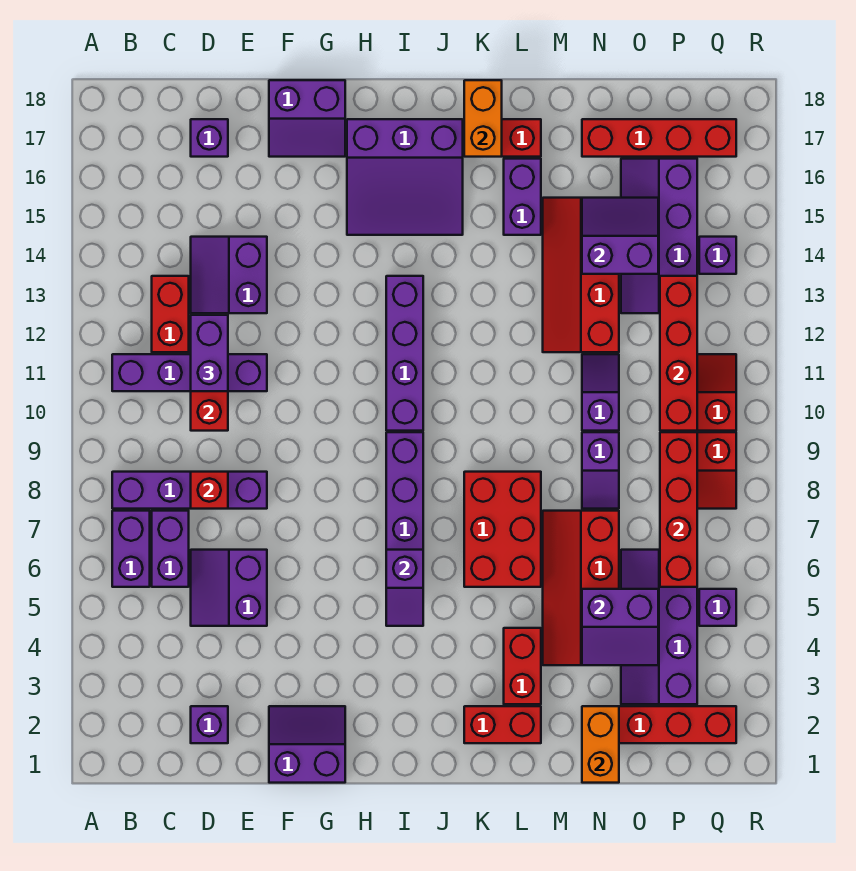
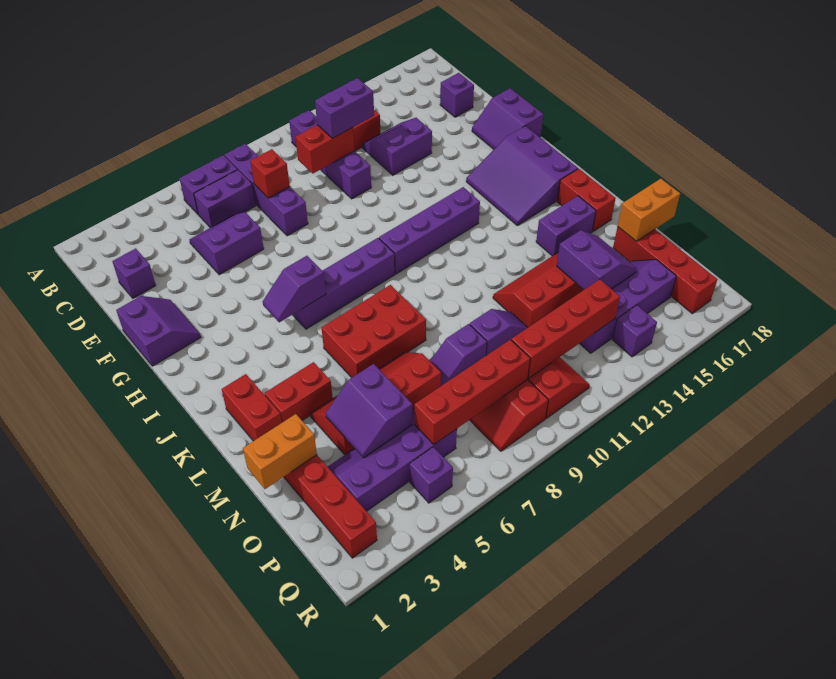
orange 1x2 brick [464,80,502,157] -> orange 1x2 brick moved to [618,179,680,241]

